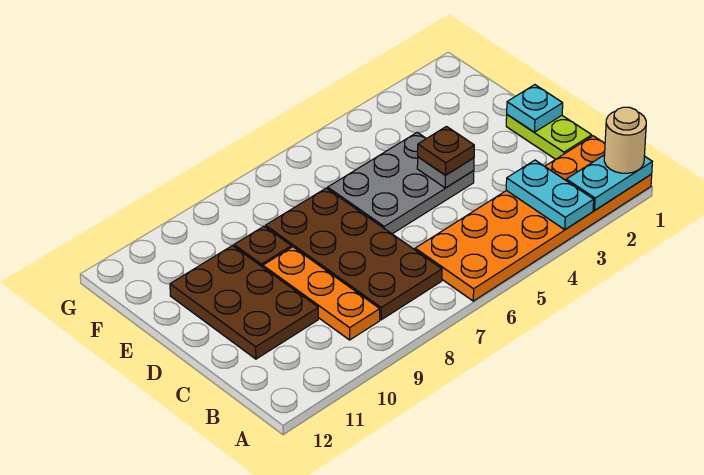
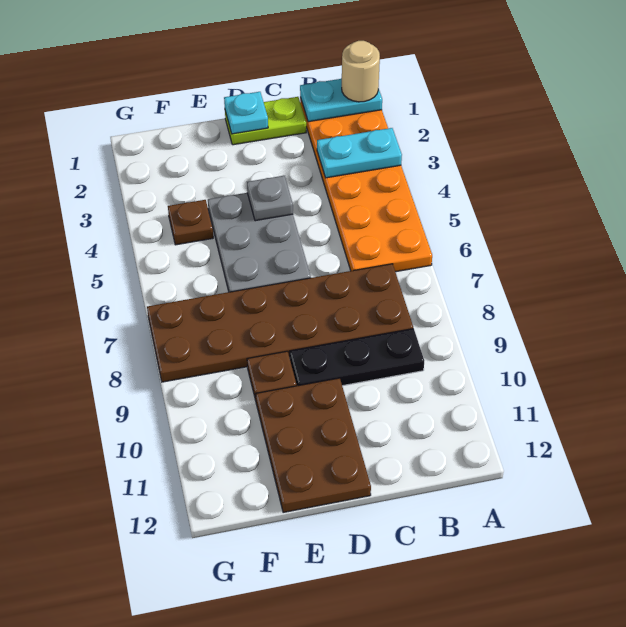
cyan 1x2 plate [566,155,652,210] -> cyan 1x2 plate turned to [300,79,382,122]
brown 2x4 plate [266,188,442,320] -> brown 2x6 plate [147,264,413,382]
orange 1x3 plate [263,247,380,340] -> black 1x3 plate [290,329,424,386]
brown 2x3 plate [170,246,318,359] -> brown 2x3 plate turned to [256,378,371,513]
brown 1x1 plate [418,127,474,175] -> brown 1x1 plate moved to [168,200,213,245]

